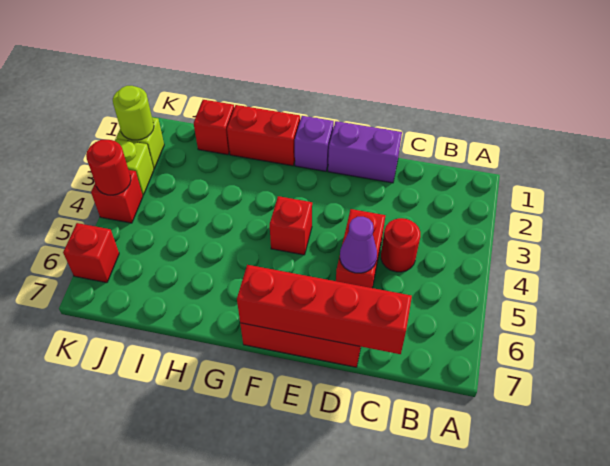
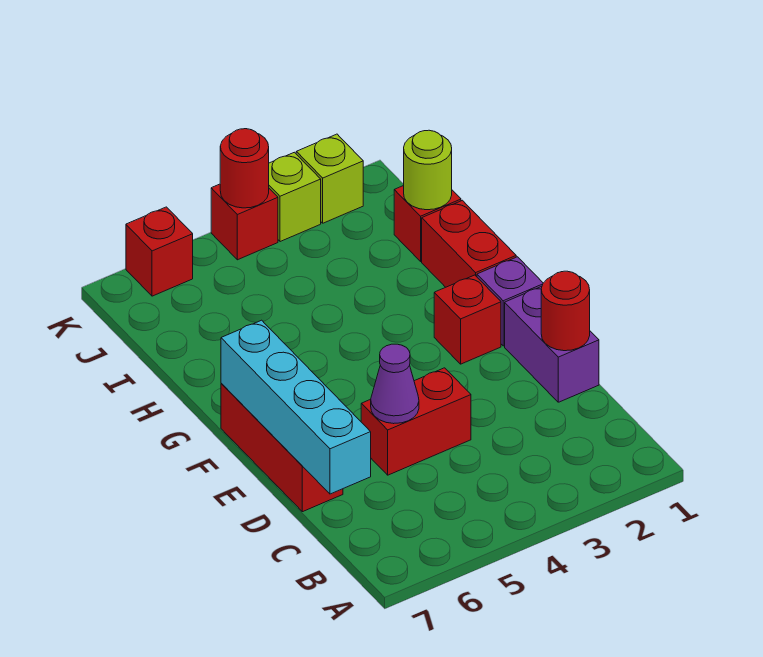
red 1x1 round brick [381,218,420,272] -> red 1x1 round brick moved to [541,271,590,351]
red 1x4 brick [237,265,412,354] -> cyan 1x4 brick [221,320,371,494]
red 1x1 brick [270,196,312,255] -> red 1x1 brick moved to [434,275,501,364]
lime 1x1 round brick [113,86,154,140] -> lime 1x1 round brick moved to [404,130,452,210]

